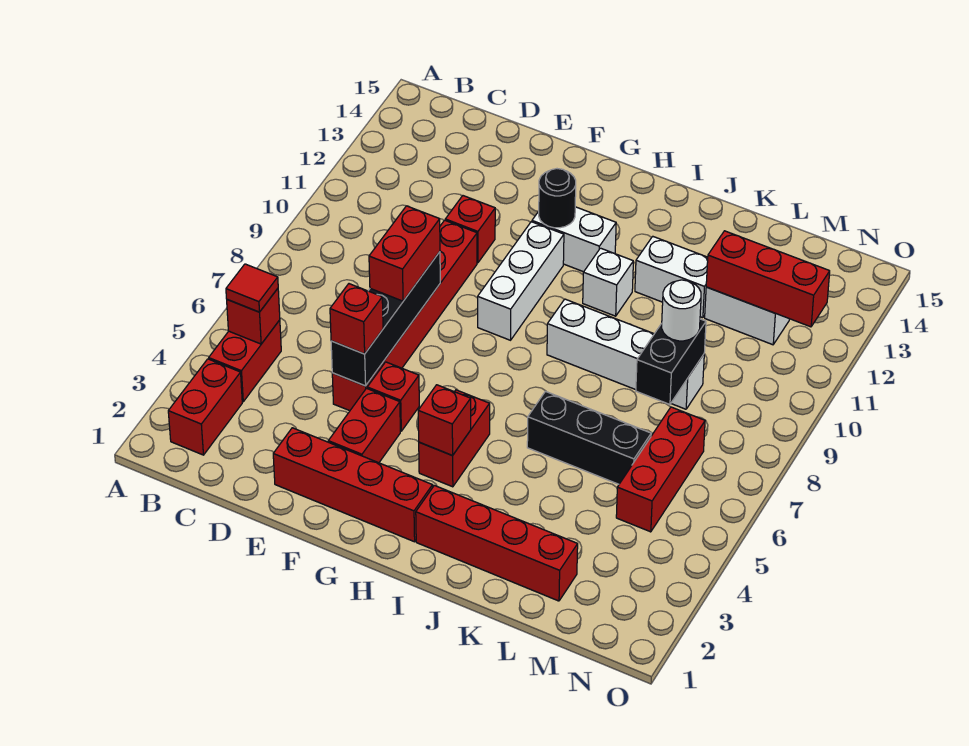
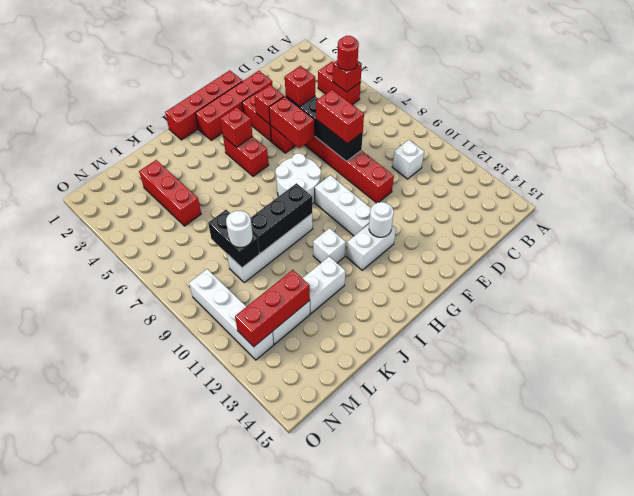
red 1x2 brick [168,359,242,455] -> red 1x2 brick moved to [269,96,315,148]
red 1x1 tile [226,264,278,312] -> red 1x1 round brick [337,36,359,70]
none -> white 1x1 brick [392,140,424,179]
red 1x1 brick [445,196,495,263] -> red 1x1 brick moved to [254,85,284,124]
none -> white 2x2 round brick [275,153,321,204]
black 1x1 round brick [538,169,576,228] -> white 1x1 round brick [369,202,394,237]
red 1x4 brick [416,485,578,601] -> red 1x4 brick moved to [165,70,243,140]
black 1x3 brick [527,391,651,484] -> black 1x3 brick moved to [251,183,312,253]
red 1x3 brick [616,407,705,532] -> red 1x3 brick moved to [139,160,201,226]
none -> white 1x4 brick [189,269,274,360]

